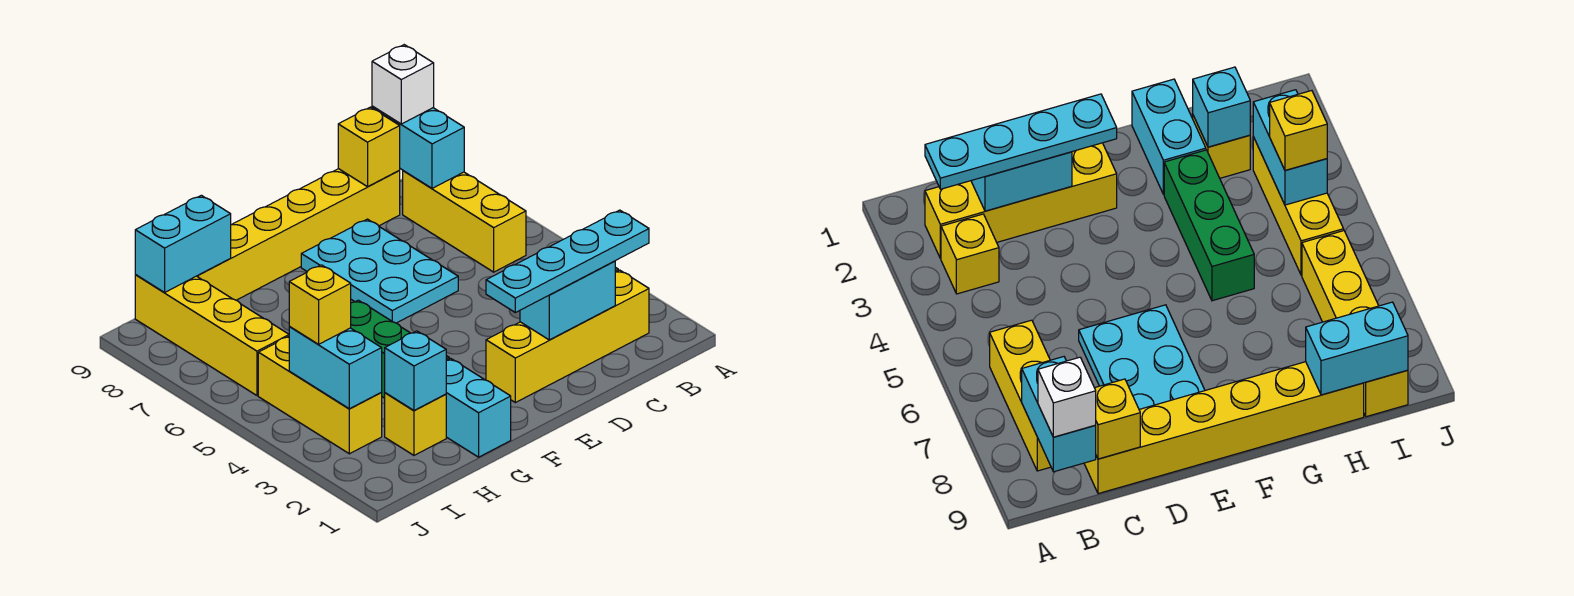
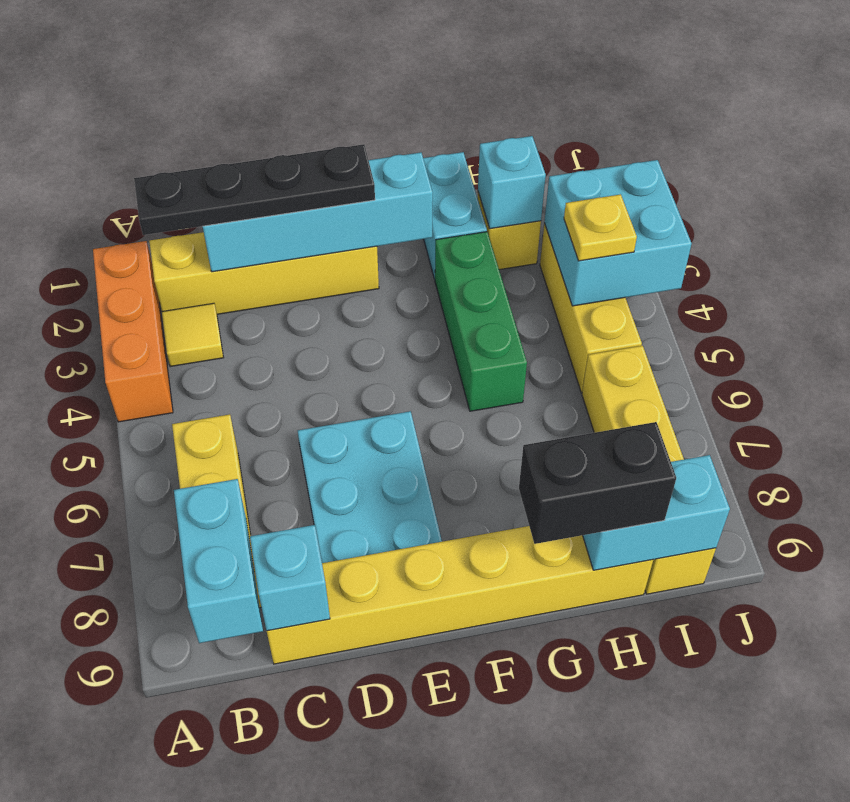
none -> orange 1x3 brick [93,241,173,422]
cyan 1x4 plate [486,210,649,313] -> black 1x4 plate [134,144,375,235]
yellow 1x1 brick [941,214,999,294] -> yellow 1x1 tile [162,303,224,367]
white 1x1 brick [372,45,434,124] -> none
cyan 1x2 brick [520,261,615,340] -> cyan 1x4 brick [203,152,433,272]
yellow 1x1 brick [338,107,400,187] -> cyan 1x1 brick [250,525,330,631]
none -> black 1x2 brick [519,422,676,544]
cyan 1x2 brick [289,326,382,409] -> cyan 2x2 brick [544,160,692,306]
yellow 1x1 brick [289,265,351,344] -> yellow 1x1 plate [564,194,637,261]

